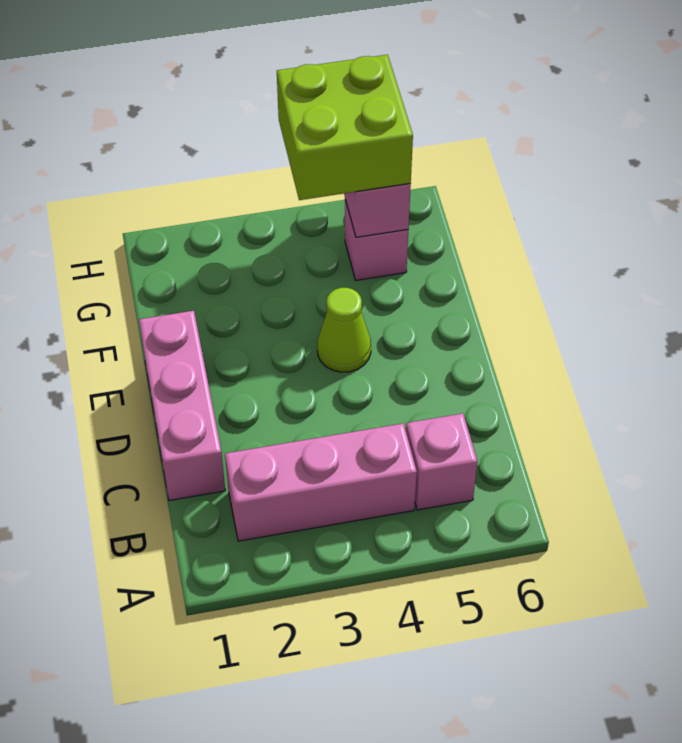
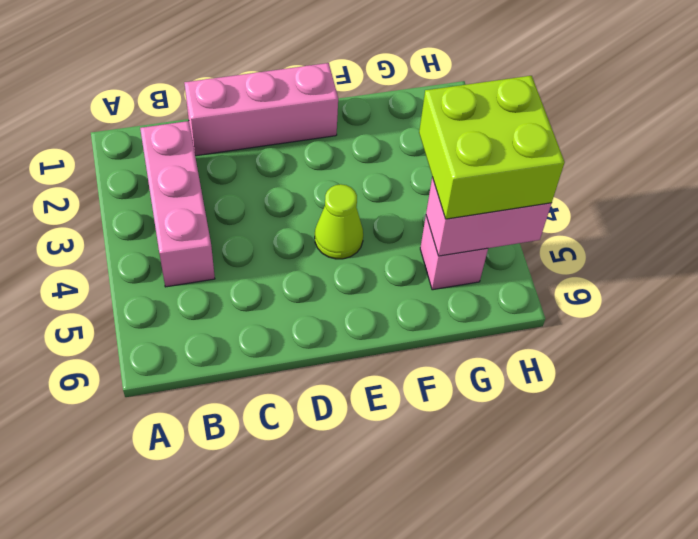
pink 1x1 brick [406,413,477,510] -> none

